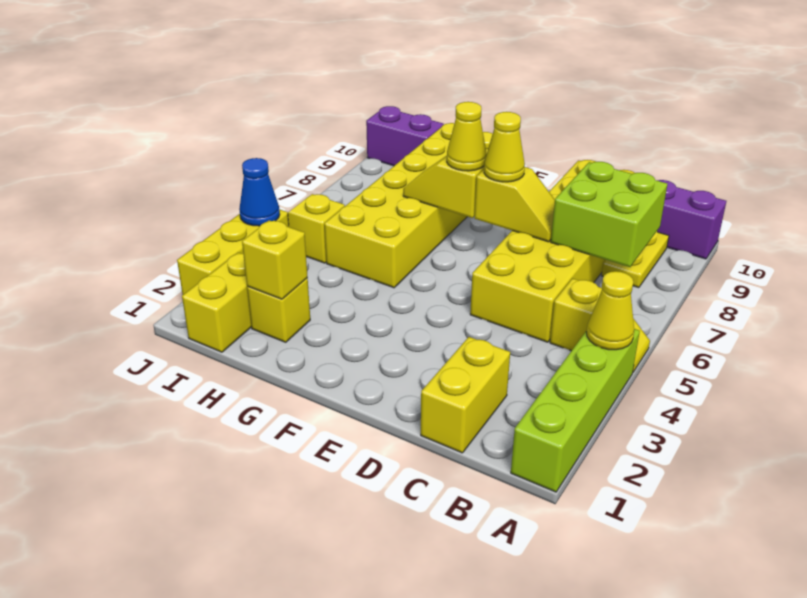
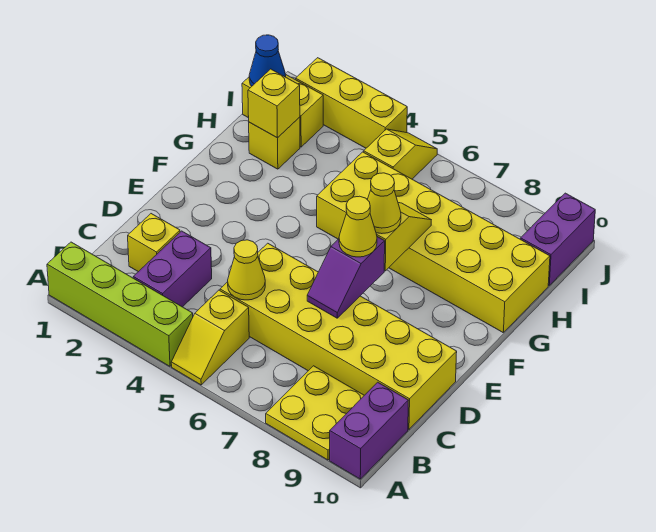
yellow 1x1 cone [587,271,634,350] -> yellow 1x1 cone moved to [228,240,265,300]
none -> purple 1x2 brick [133,231,212,307]
lime 2x2 brick [551,162,667,267] -> none
yellow 1x2 plate [602,232,669,288] -> yellow 2x2 plate [266,366,364,460]
yellow 1x2 brick [421,337,510,453] -> yellow 1x1 brick [128,214,180,272]
yellow 1x2 slope [475,167,555,242] -> purple 1x2 slope [307,237,385,318]
blue 1x1 cone [239,158,280,226] -> blue 1x1 cone moved to [249,35,286,86]

